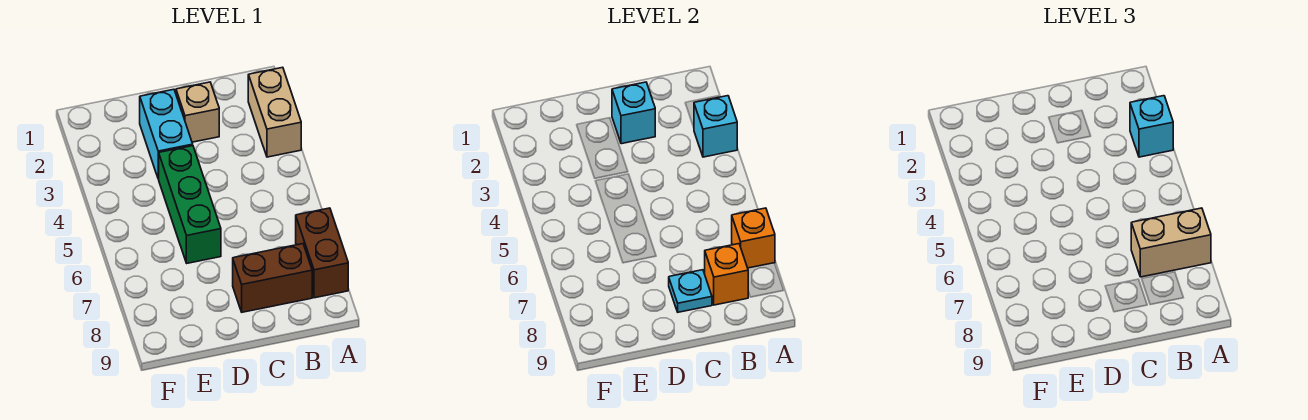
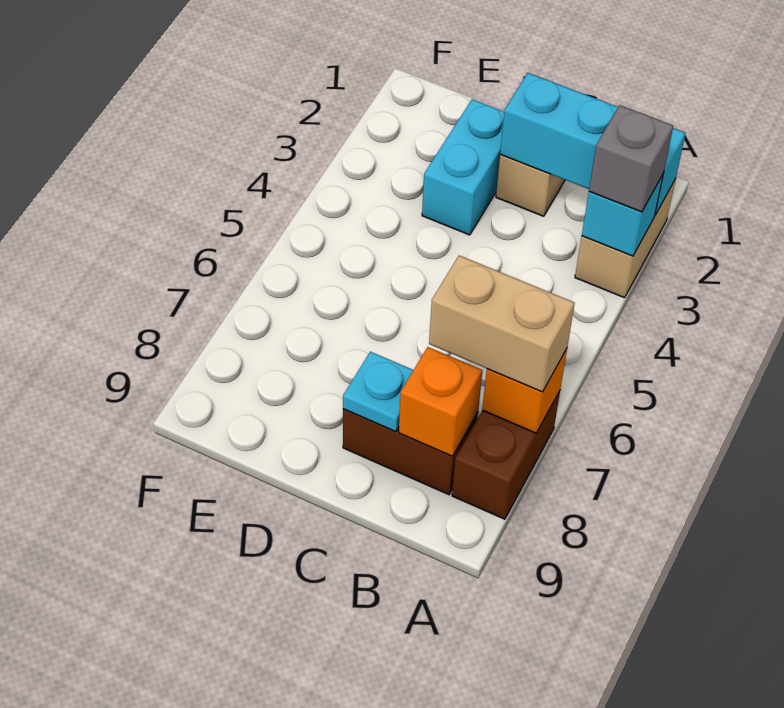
cyan 1x1 brick [1130,96,1173,157] -> grey 1x1 brick [589,105,673,212]
cyan 1x1 brick [612,82,655,144] -> cyan 1x3 brick [500,73,686,215]
green 1x3 brick [159,146,221,263] -> none

